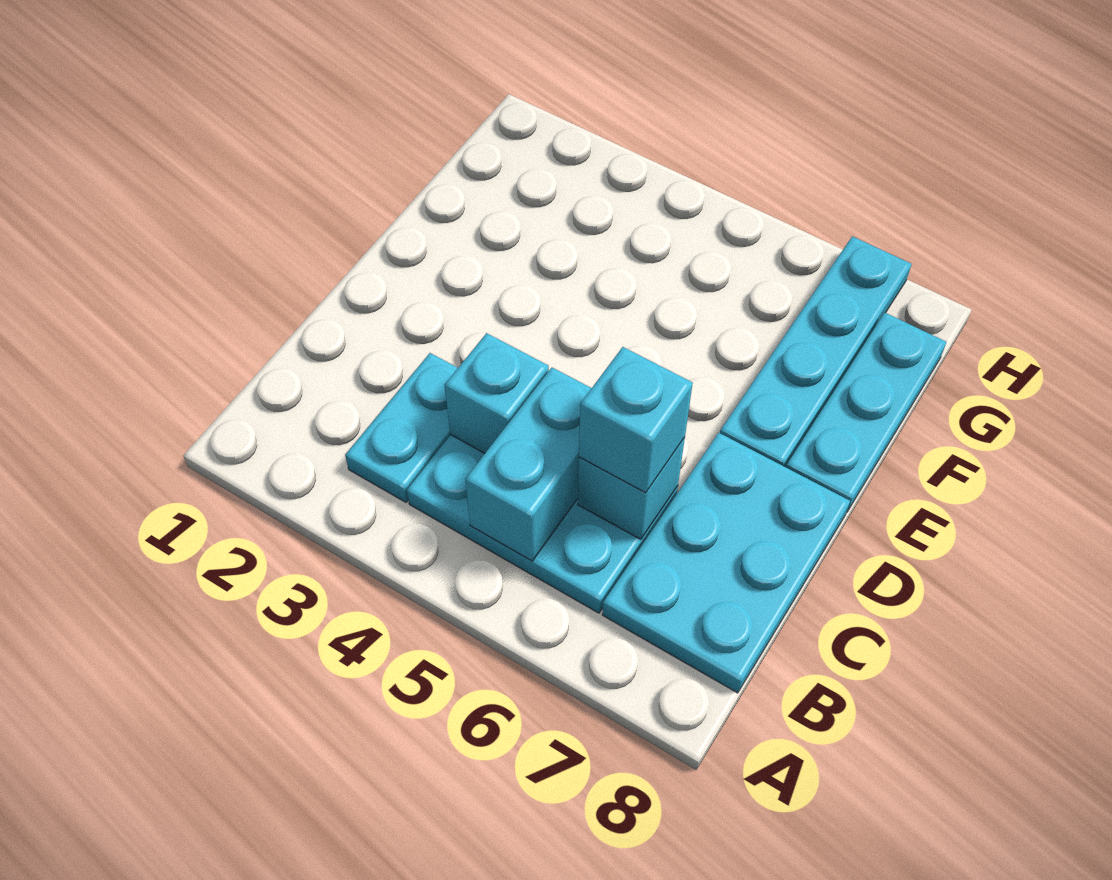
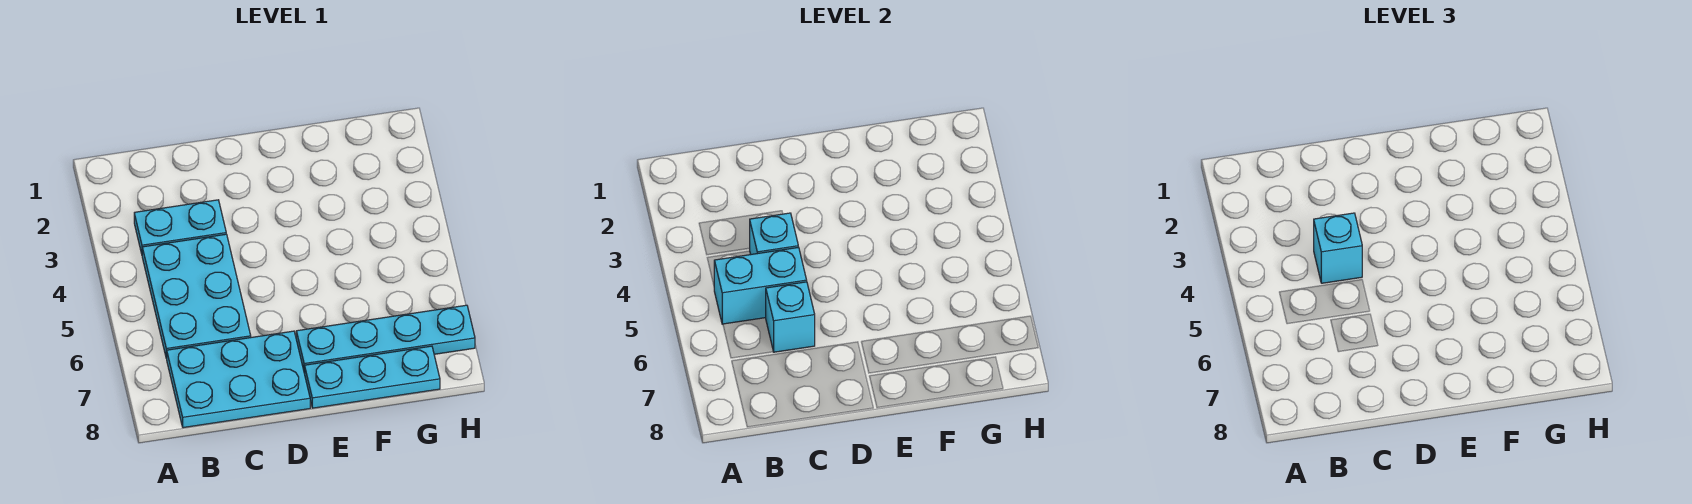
cyan 1x1 brick [579,347,693,493] -> cyan 1x1 brick moved to [1314,213,1362,283]

